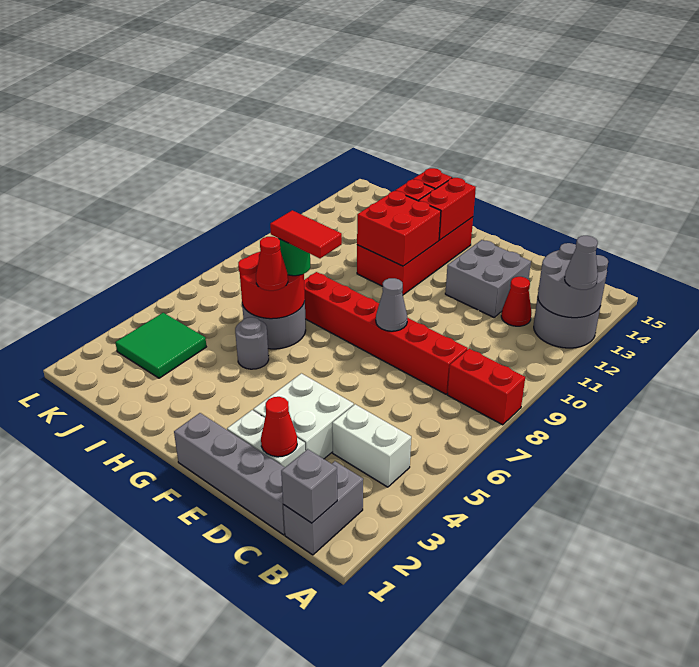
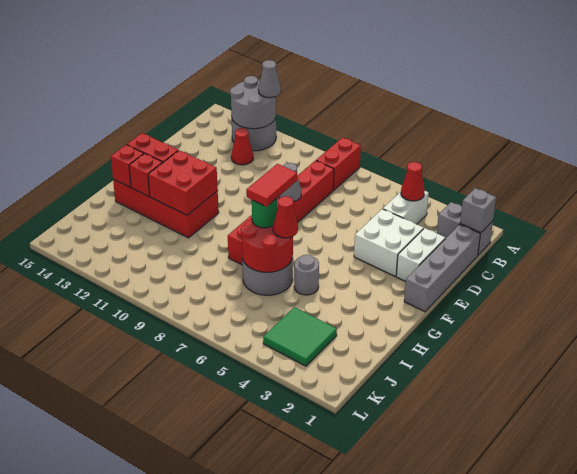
red 1x1 cone [261,397,297,457] -> red 1x1 cone moved to [401,162,425,201]
grey 2x2 brick [445,240,531,317] -> none

